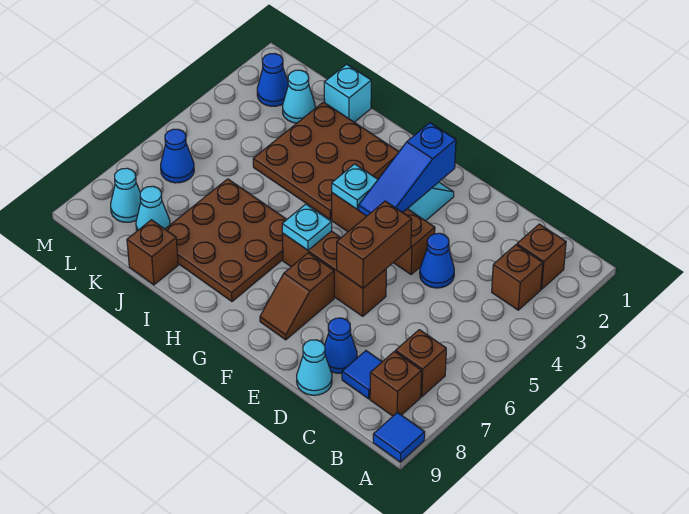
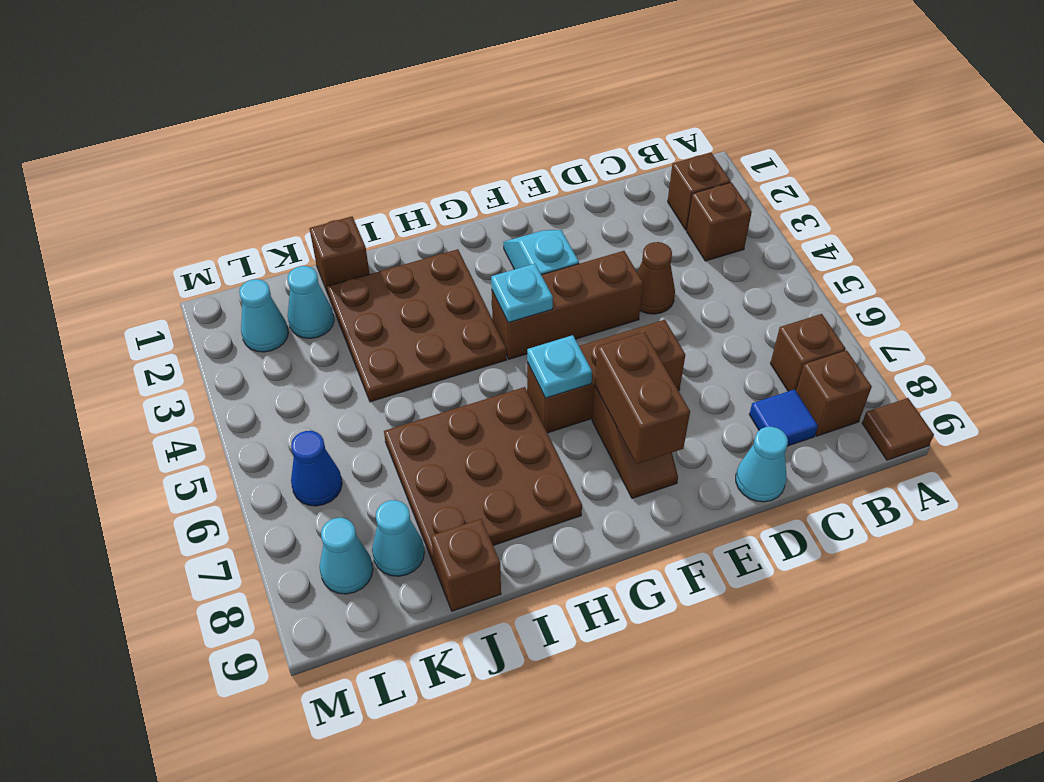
blue 1x1 tile [373,412,425,462] -> brown 1x1 tile [862,398,934,460]
blue 1x1 cone [420,233,454,288] -> brown 1x1 cone [637,242,675,314]
blue 1x1 cone [325,318,357,373] -> none
brown 1x2 brick [337,201,412,288] -> brown 1x2 brick moved to [595,332,690,464]
blue 1x3 slope [359,123,456,216] -> none
cyan 1x1 brick [324,64,371,122] -> brown 1x1 brick [309,217,369,296]
blue 1x1 cone [257,54,288,106] -> cyan 1x1 cone [239,279,288,352]

